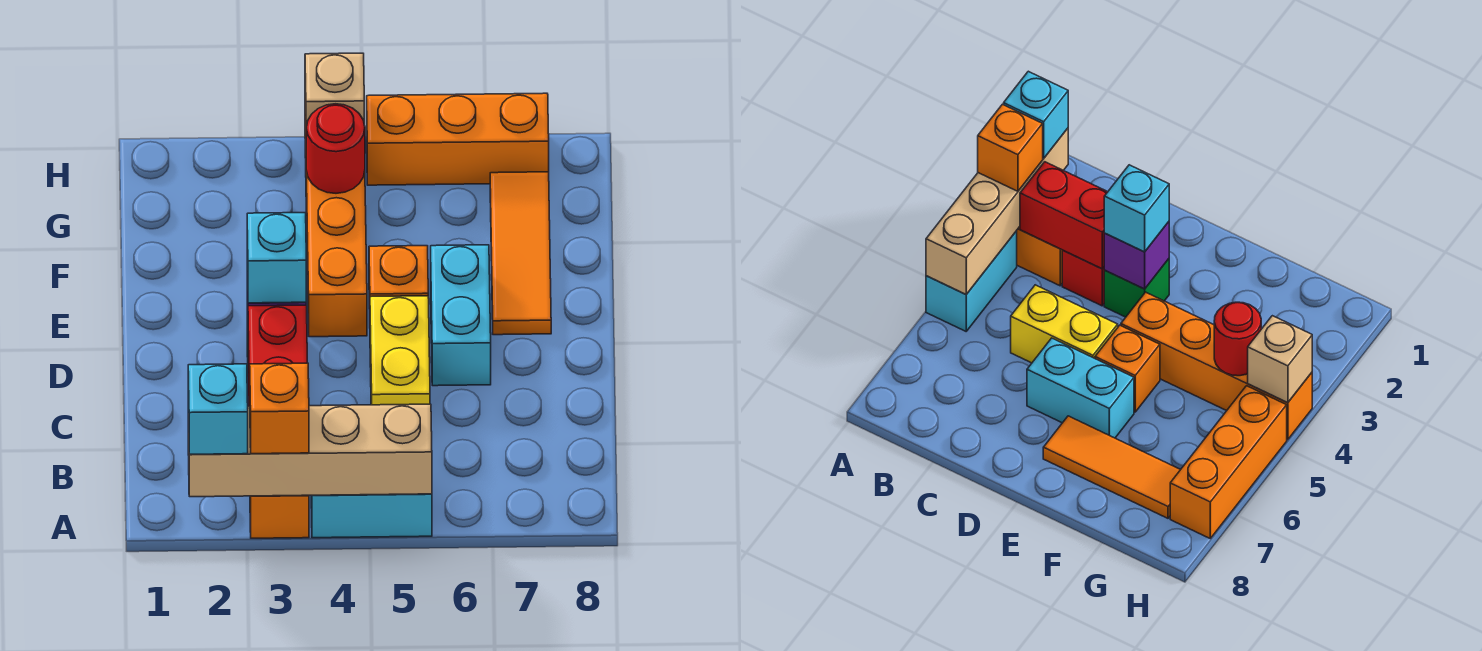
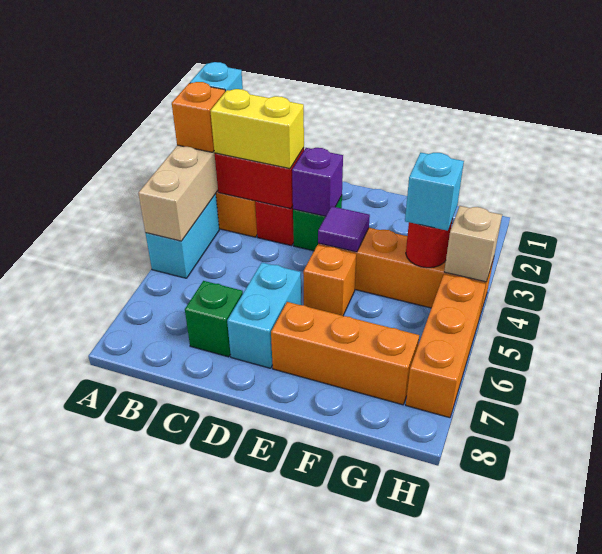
yellow 1x2 brick [370,296,430,405] -> yellow 1x2 brick moved to [210,89,304,169]
none -> green 1x1 brick [185,281,243,357]
cyan 1x1 brick [247,213,306,303] -> cyan 1x1 brick moved to [405,153,464,231]
cyan 1x2 brick [431,245,491,386] -> cyan 1x2 brick turned to [227,263,301,368]
none -> purple 1x1 tile [318,206,370,252]
orange 1x3 tile [490,172,551,335] -> orange 1x3 brick [271,302,419,405]

